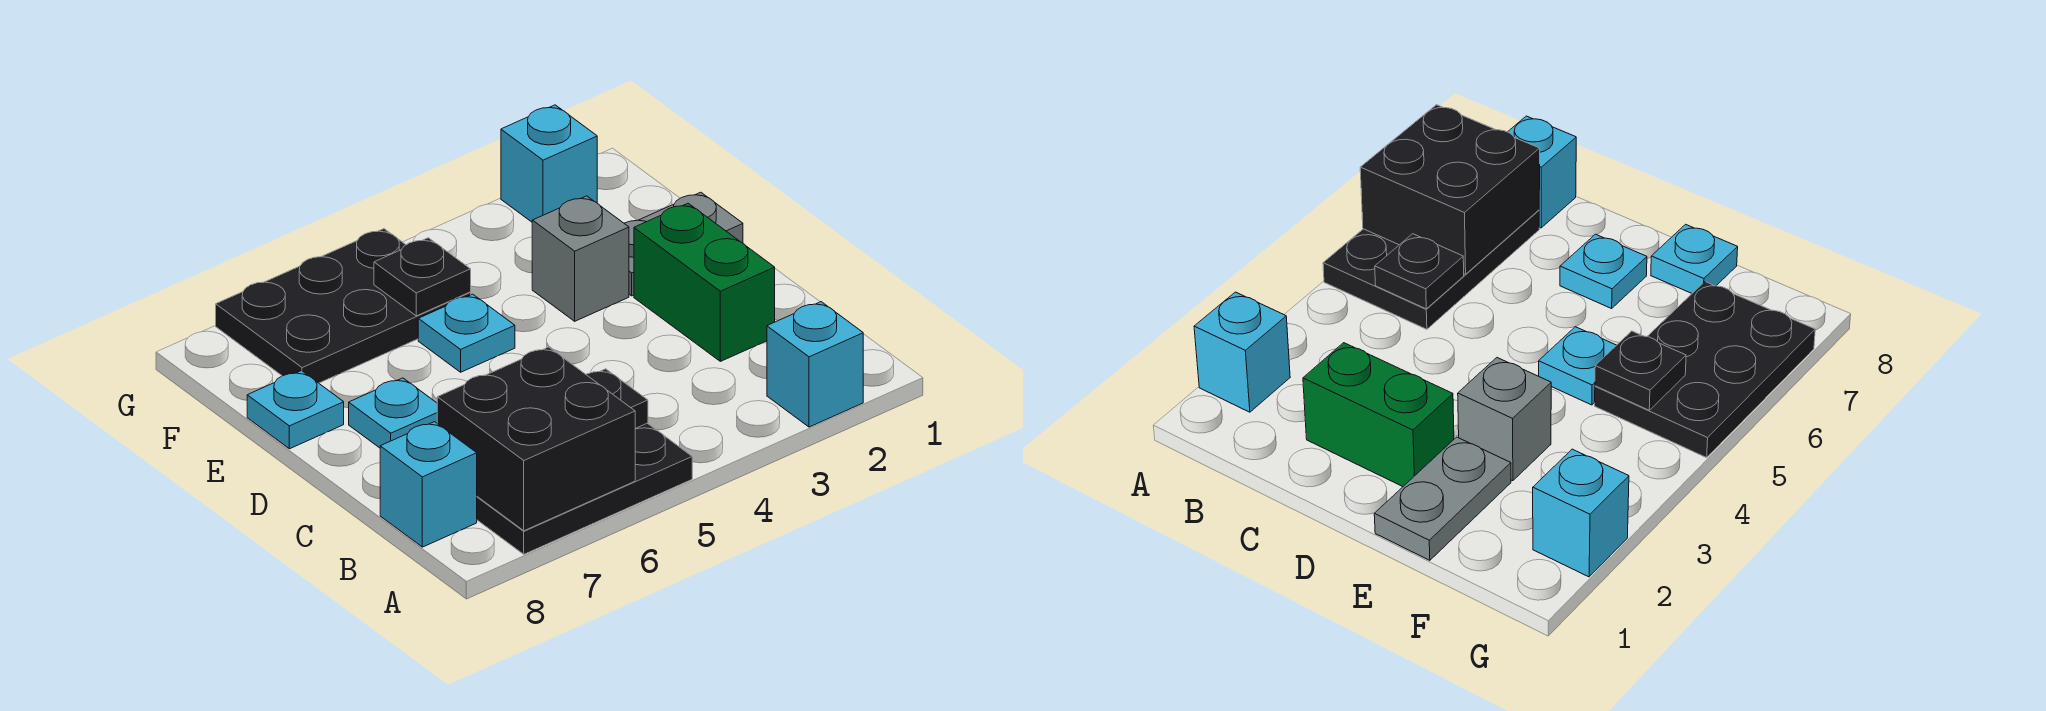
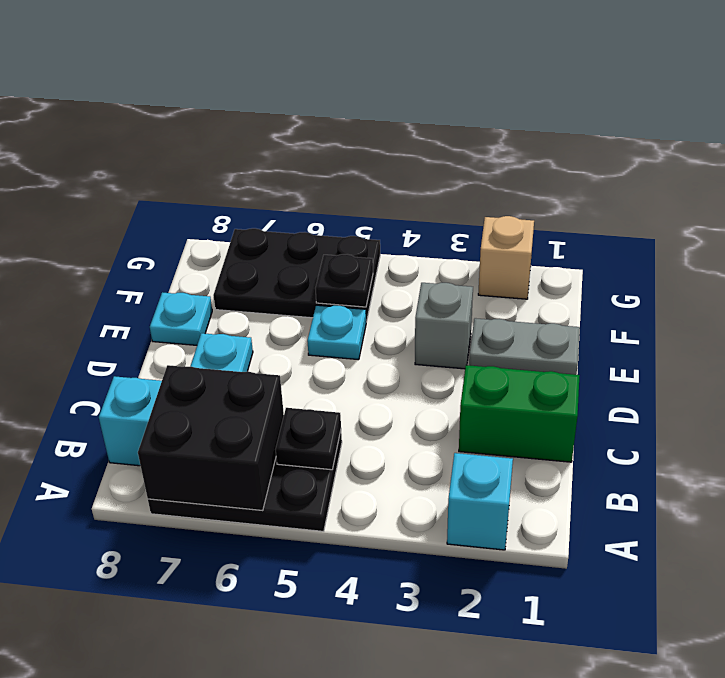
green 1x2 brick [634,203,775,361] -> green 1x2 brick turned to [459,365,580,462]
cyan 1x1 brick [501,105,597,222] -> tan 1x1 brick [478,216,534,299]

